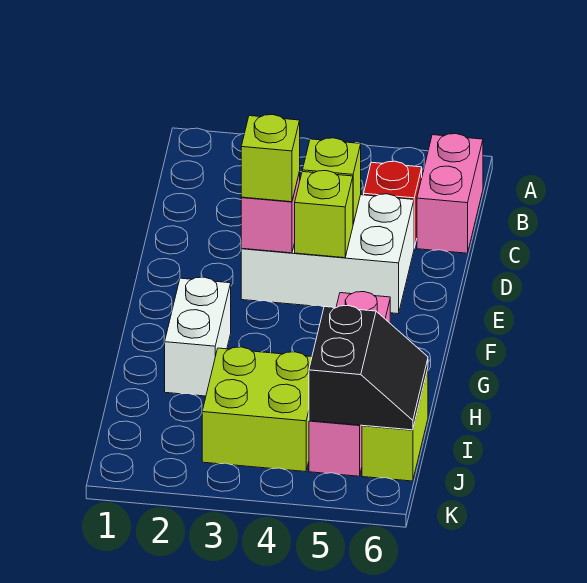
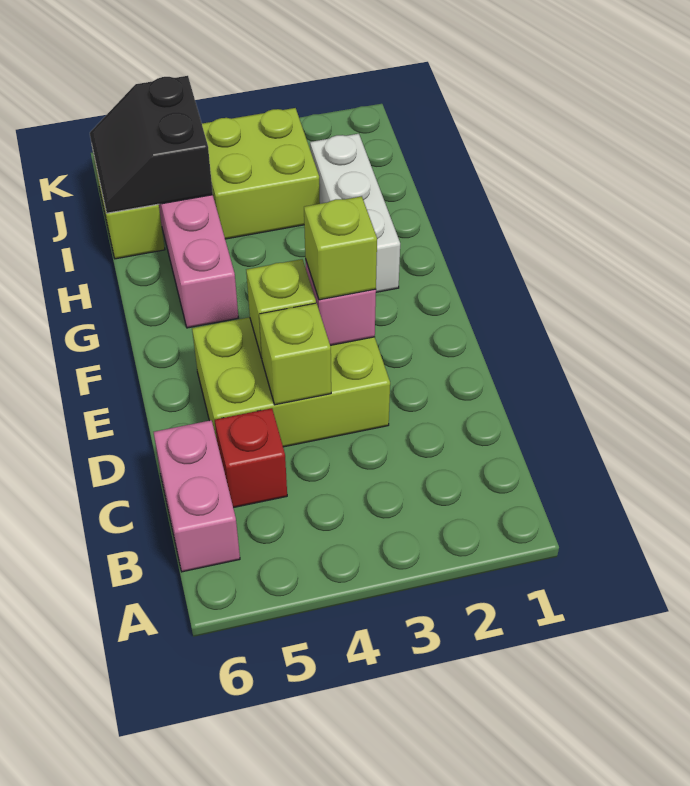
white 2x3 brick [241,194,414,314] -> lime 2x3 brick [192,317,390,447]
white 1x2 brick [165,277,231,396] -> white 1x3 brick [310,134,400,292]

